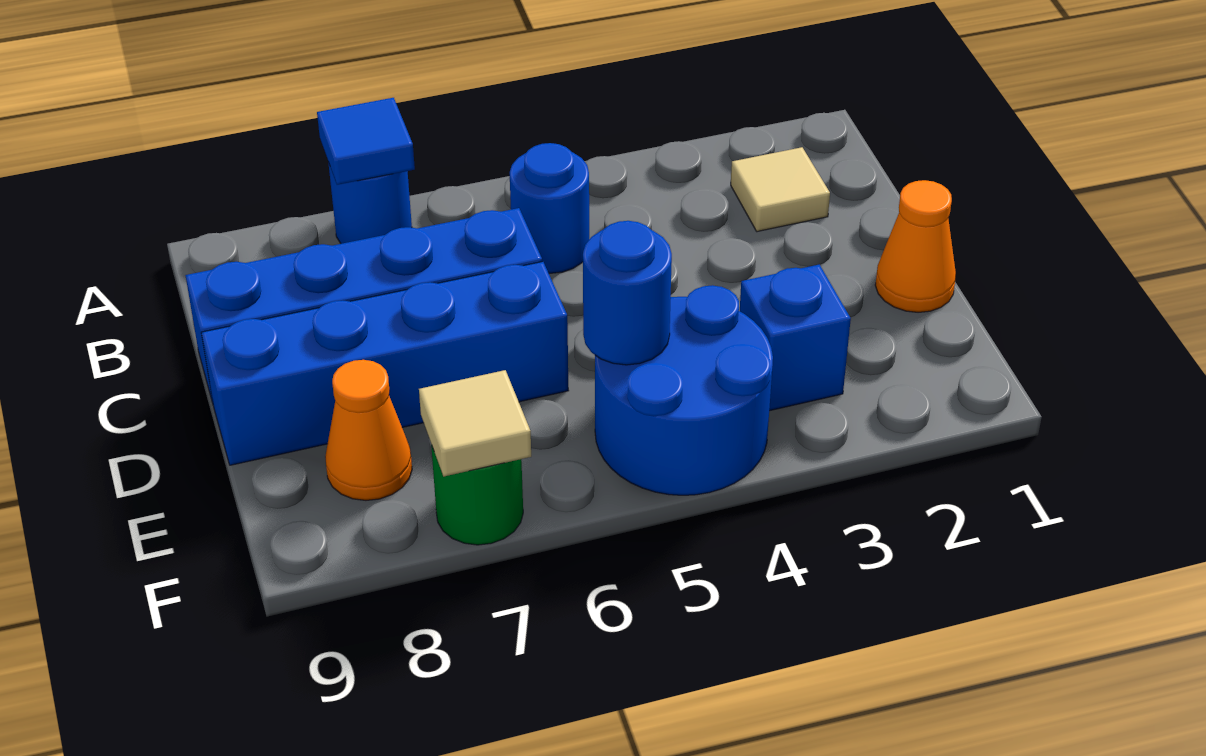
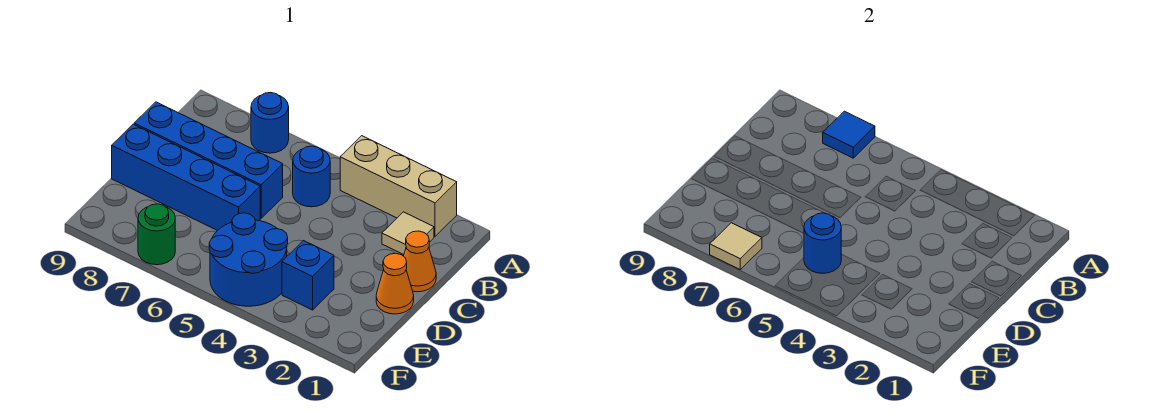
none -> tan 1x3 brick [340,136,457,236]
orange 1x1 cone [325,360,412,500] -> orange 1x1 cone moved to [404,231,436,292]

